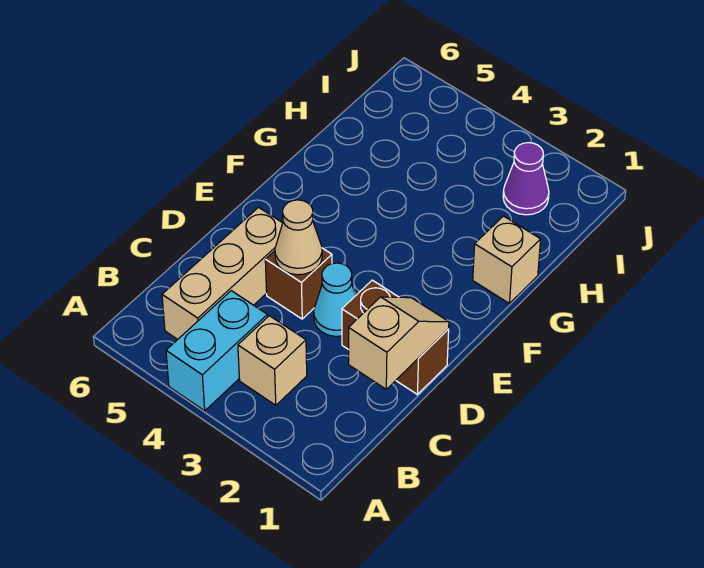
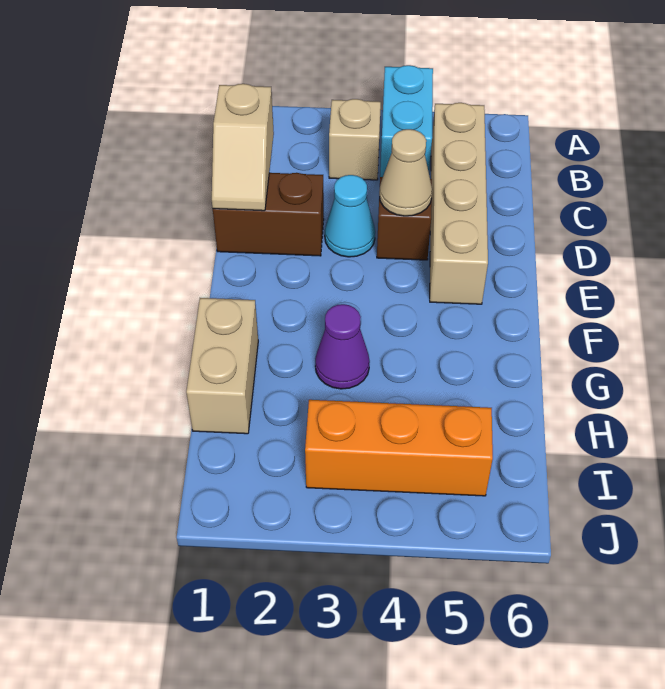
tan 1x3 brick [162,207,283,339] -> tan 1x4 brick [430,103,488,304]
tan 1x1 brick [473,216,541,304] -> tan 1x2 brick [186,298,258,434]
purple 1x1 cone [503,143,549,215] -> purple 1x1 cone moved to [315,304,370,389]
none -> orange 1x3 brick [305,400,493,496]

